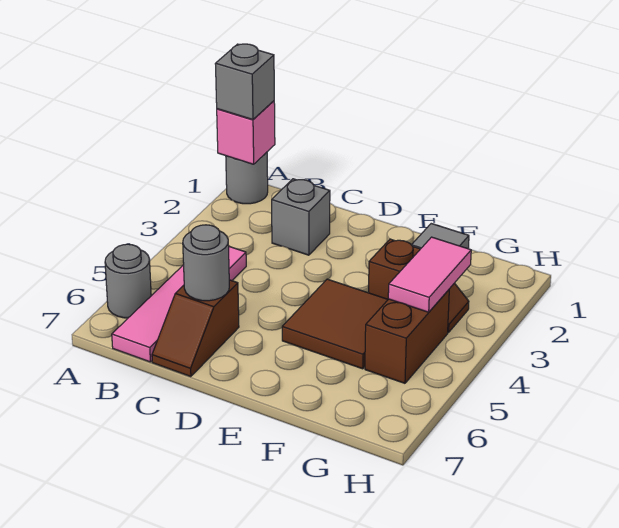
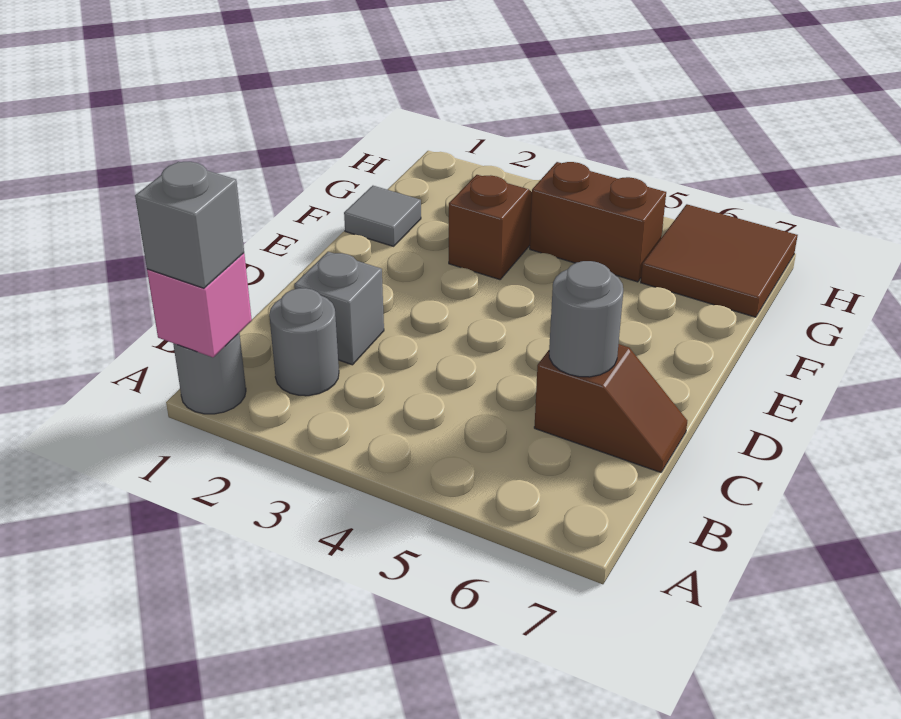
grey 1x1 round brick [105,244,151,318] -> grey 1x1 round brick moved to [269,288,339,396]
pink 1x4 tile [112,247,246,362] -> none
brown 2x2 tile [282,279,388,369] -> brown 2x2 tile moved to [641,204,798,317]
pink 1x2 tile [388,237,471,312] -> none

